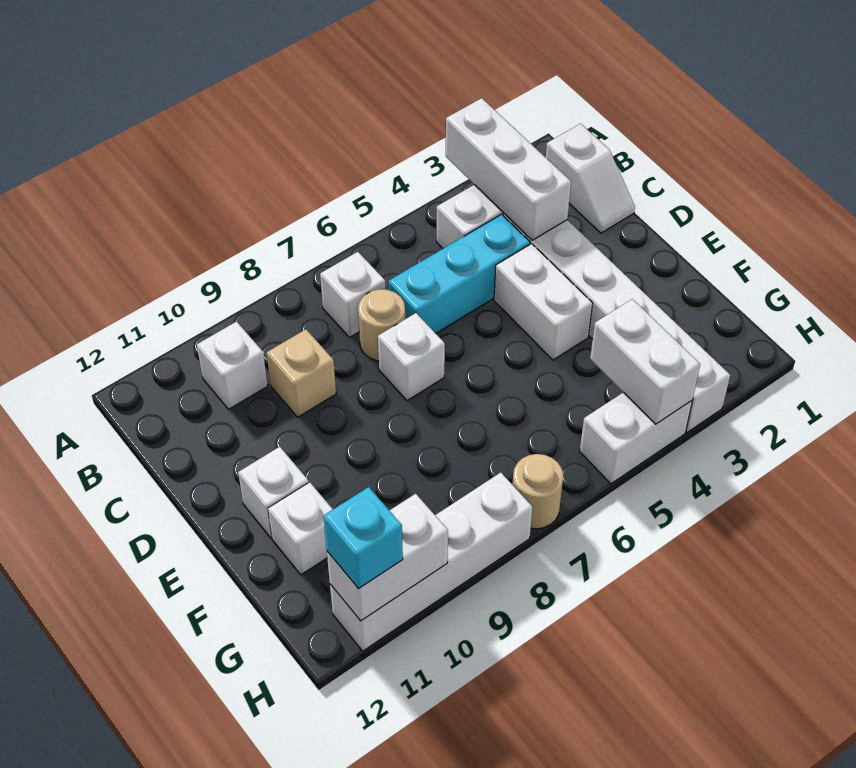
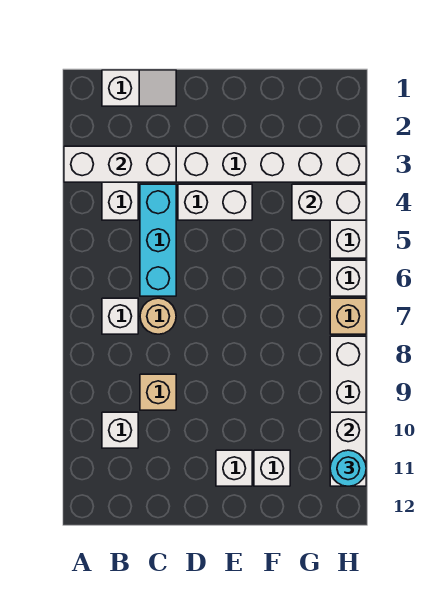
white 1x1 brick [378,313,445,401] -> white 1x1 brick moved to [330,260,366,296]
tan 1x1 round brick [512,454,563,529] -> tan 1x1 brick [330,298,366,334]
cyan 1x1 brick [323,487,403,589] -> cyan 1x1 round brick [330,450,366,486]

